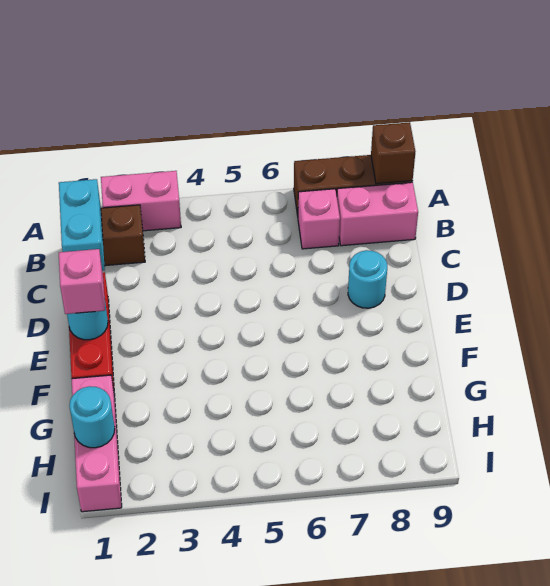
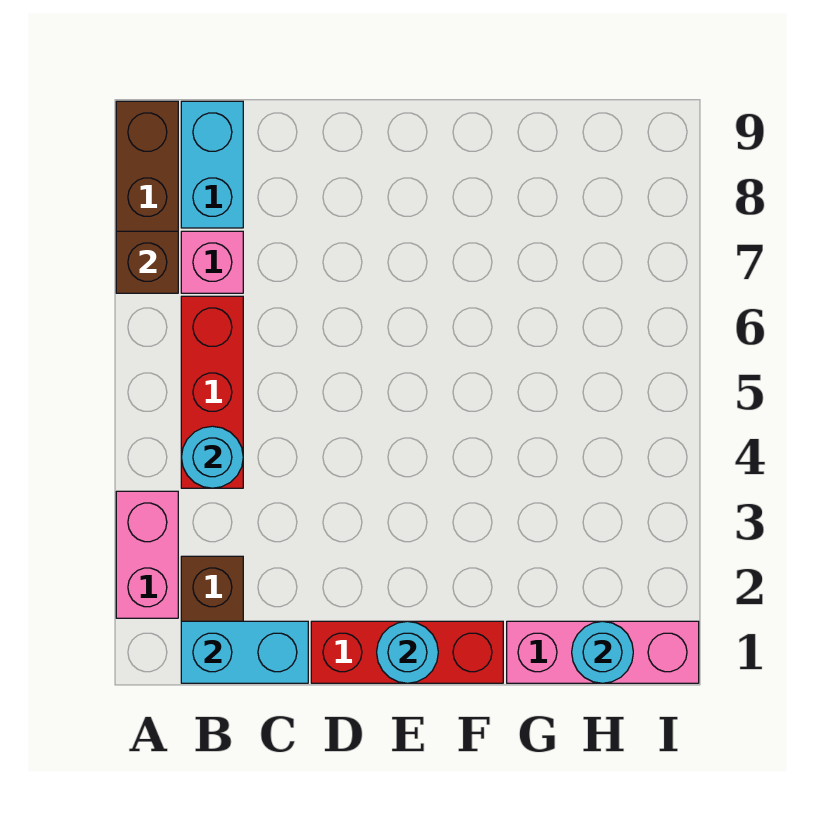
brown 1x1 brick [371,122,415,184] -> brown 1x1 brick moved to [116,231,178,293]
none -> red 1x3 brick [181,296,243,488]
pink 1x2 brick [337,182,418,246] -> cyan 1x2 brick [181,101,243,228]
cyan 1x1 round brick [348,250,387,308] -> cyan 1x1 round brick moved to [181,426,243,488]
pink 1x1 brick [59,249,105,314] -> none

